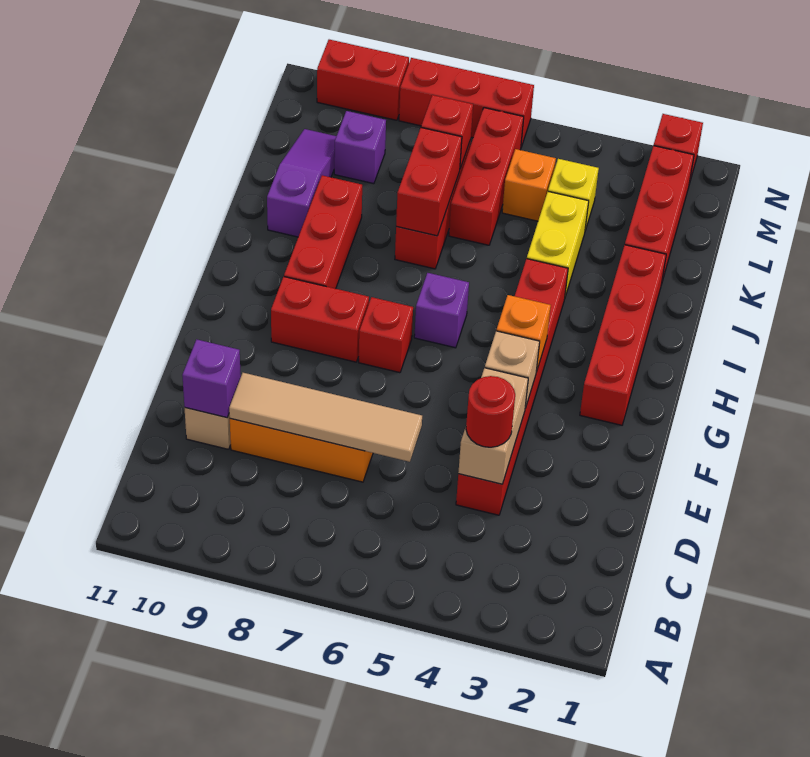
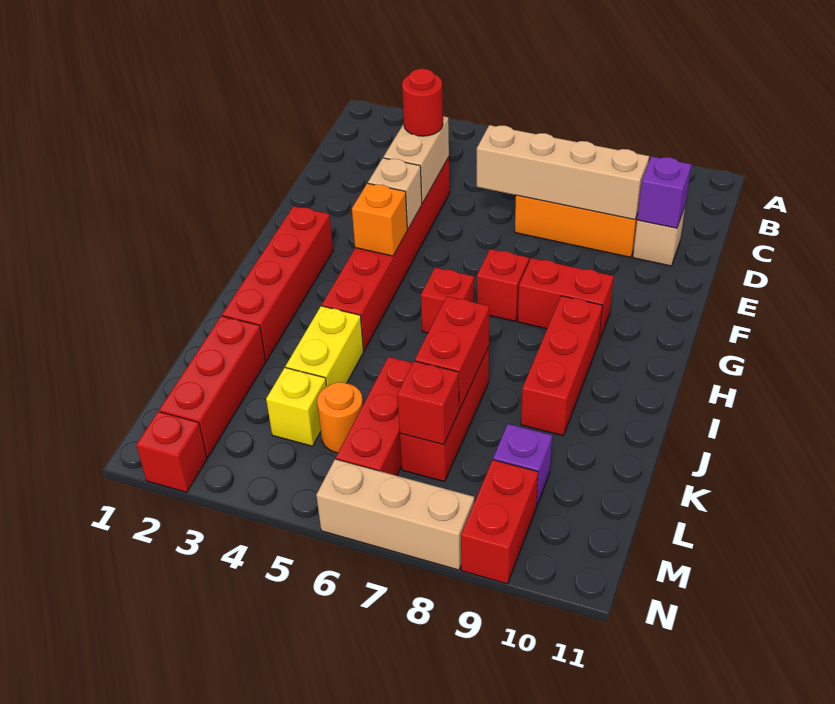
tan 1x4 tile [229,373,422,462] -> tan 1x4 brick [477,125,649,220]
purple 1x1 brick [414,273,469,348] -> red 1x1 brick [421,268,474,333]
purple 1x3 slope [267,129,336,237] -> none
orange 1x1 brick [502,149,556,221] -> orange 1x1 round brick [317,382,363,453]
red 1x3 brick [399,58,534,147] -> tan 1x3 brick [316,459,474,570]
red 1x2 brick [317,40,409,120] -> red 1x2 brick turned to [461,460,538,584]

